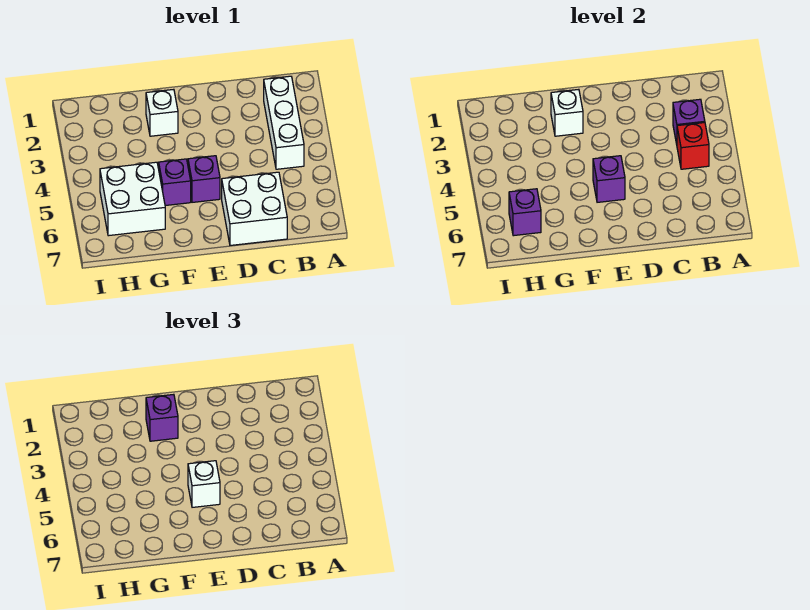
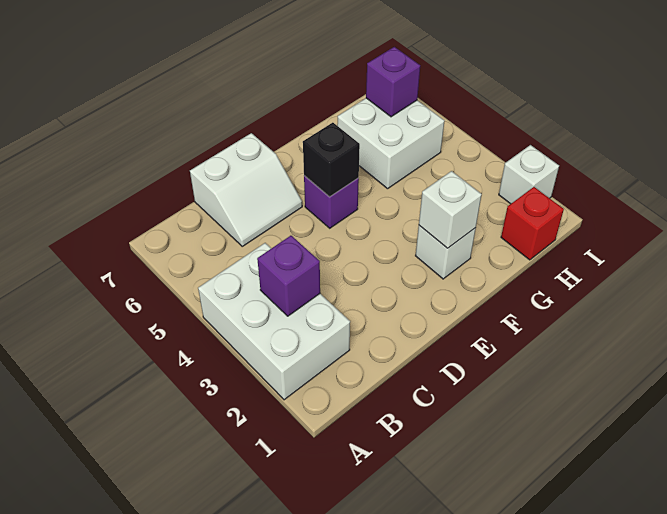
white 1x3 brick [264,76,304,169] -> white 2x3 brick [198,243,350,400]
red 1x1 brick [677,123,709,169] -> red 1x1 brick moved to [501,187,564,260]
white 2x2 brick [222,172,287,245] -> white 2x2 slope [190,133,302,246]
purple 1x1 brick [593,156,625,202] -> black 1x1 brick [303,123,360,197]
white 1x1 brick [188,461,220,507] -> white 1x1 brick moved to [499,145,559,204]
purple 1x1 brick [146,394,178,441] -> none
purple 1x1 brick [159,159,191,206] -> none

